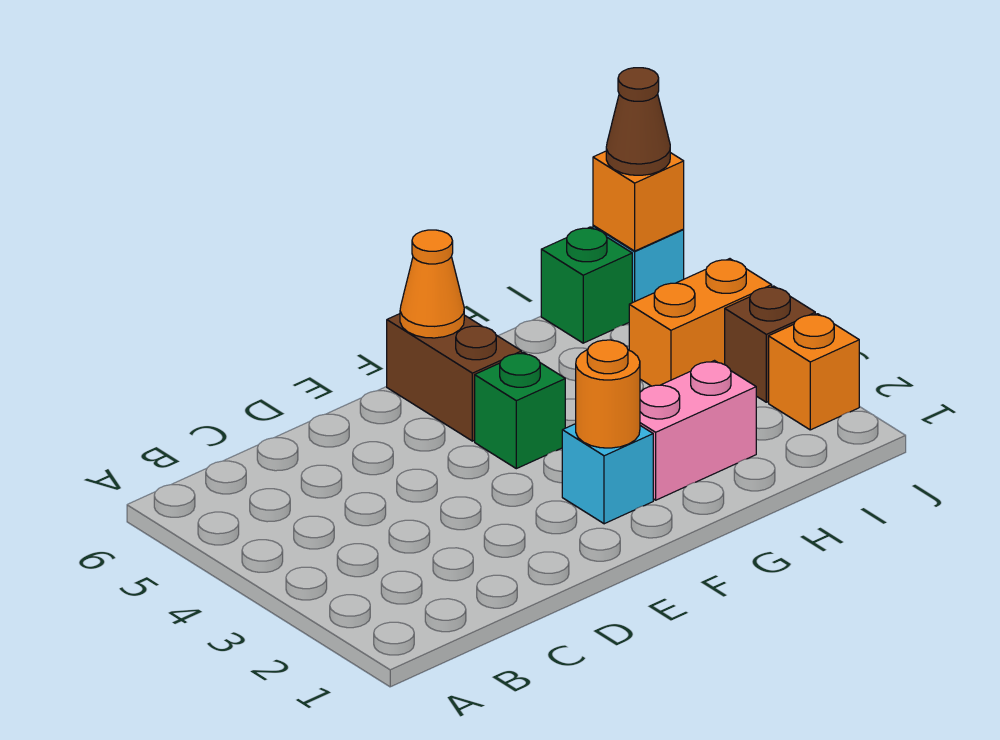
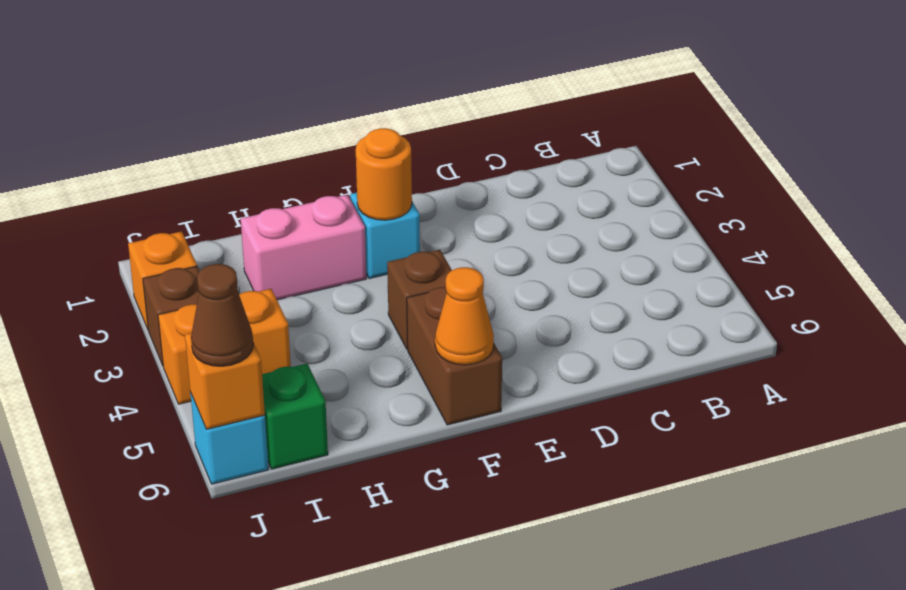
green 1x1 brick [475,352,565,469] -> brown 1x1 brick [387,250,452,349]

